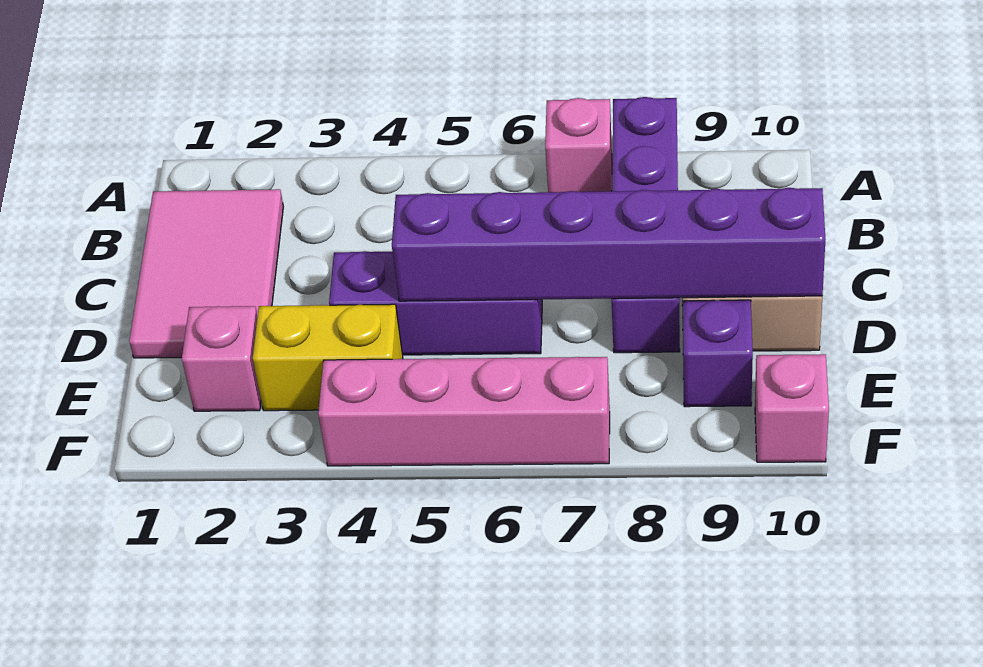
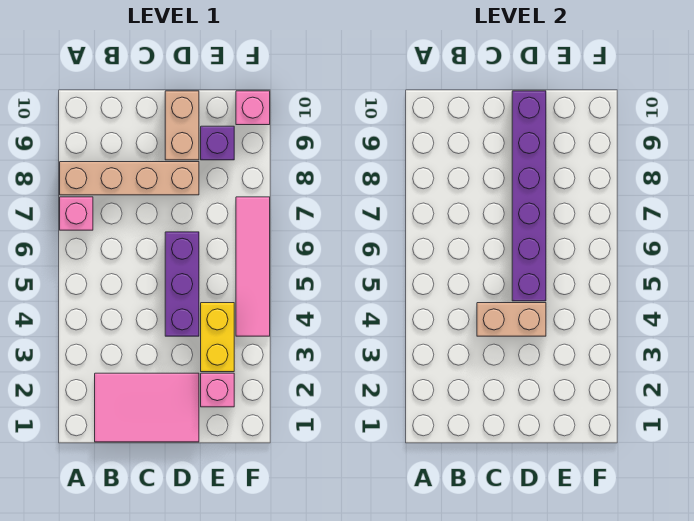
purple 1x4 brick [611,97,680,353] -> tan 1x4 brick [60,162,199,195]
none -> tan 1x2 brick [477,303,546,336]
pink 1x4 brick [318,357,610,466] -> pink 1x4 tile [236,197,270,336]

